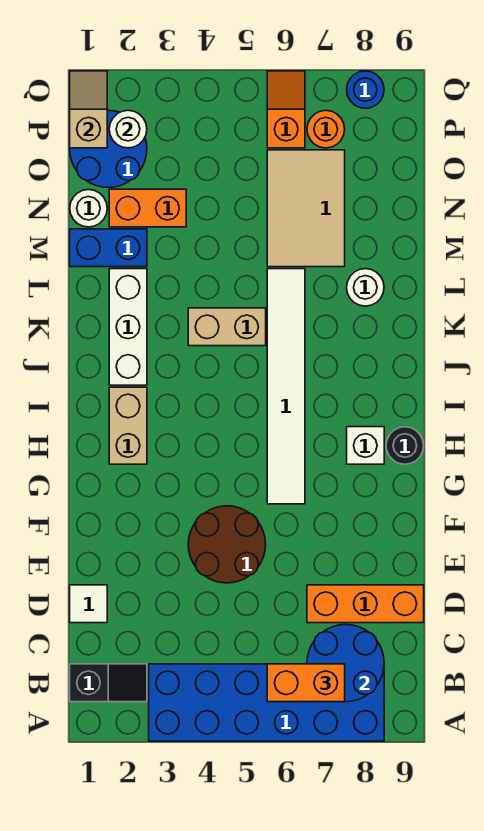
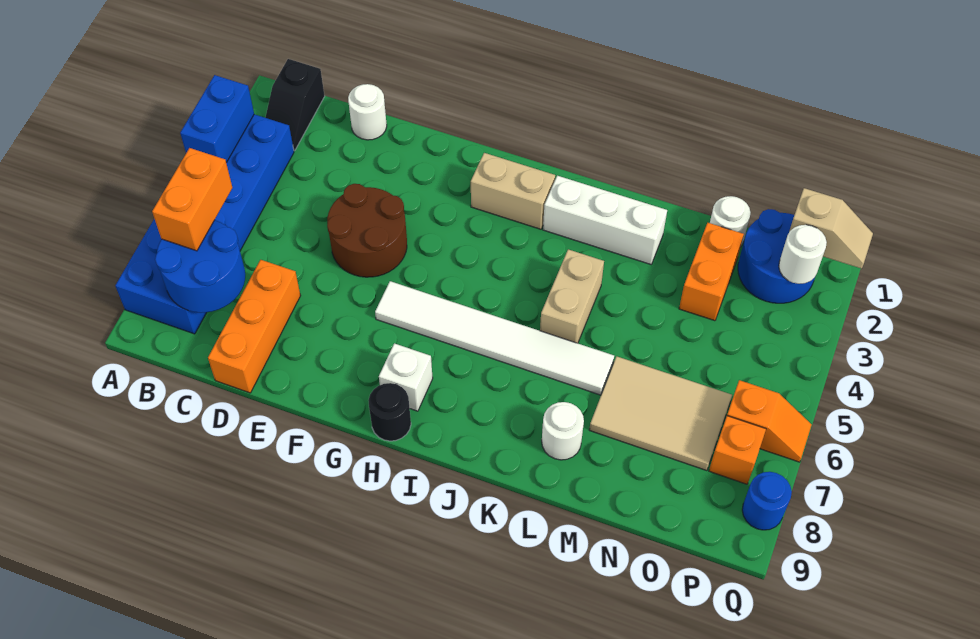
white 1x1 tile [70,585,107,623] -> white 1x1 round brick [348,84,387,140]
blue 1x2 brick [70,229,147,267] -> blue 1x2 brick moved to [180,75,254,163]
orange 1x1 round brick [307,110,345,148] -> orange 1x1 brick [709,416,766,484]

